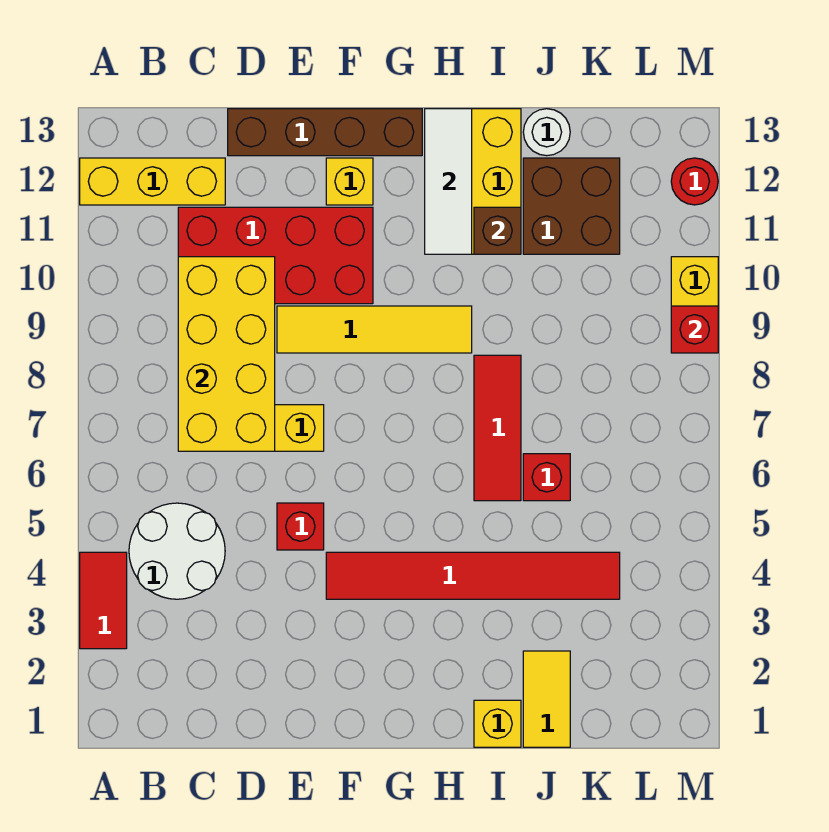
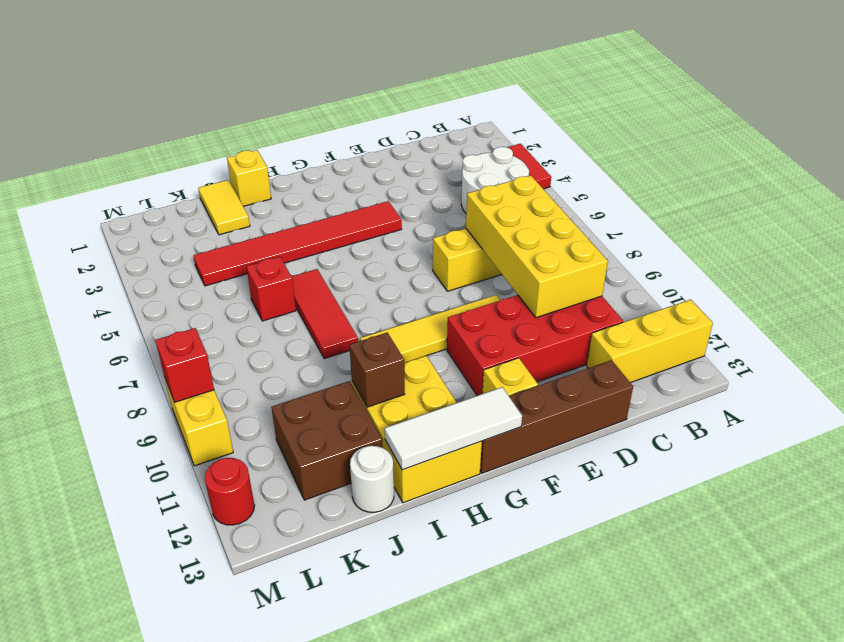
red 1x1 brick [277,503,324,550] -> none
white 1x3 tile [425,109,472,254] -> white 1x3 tile turned to [385,387,522,470]

